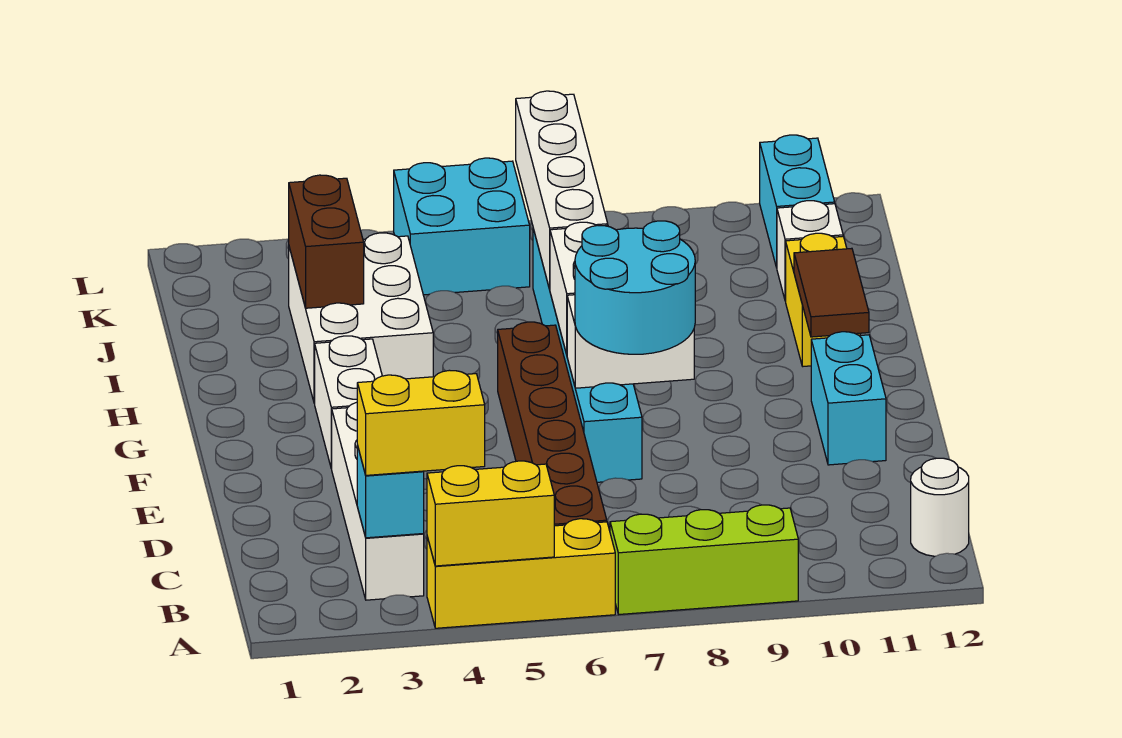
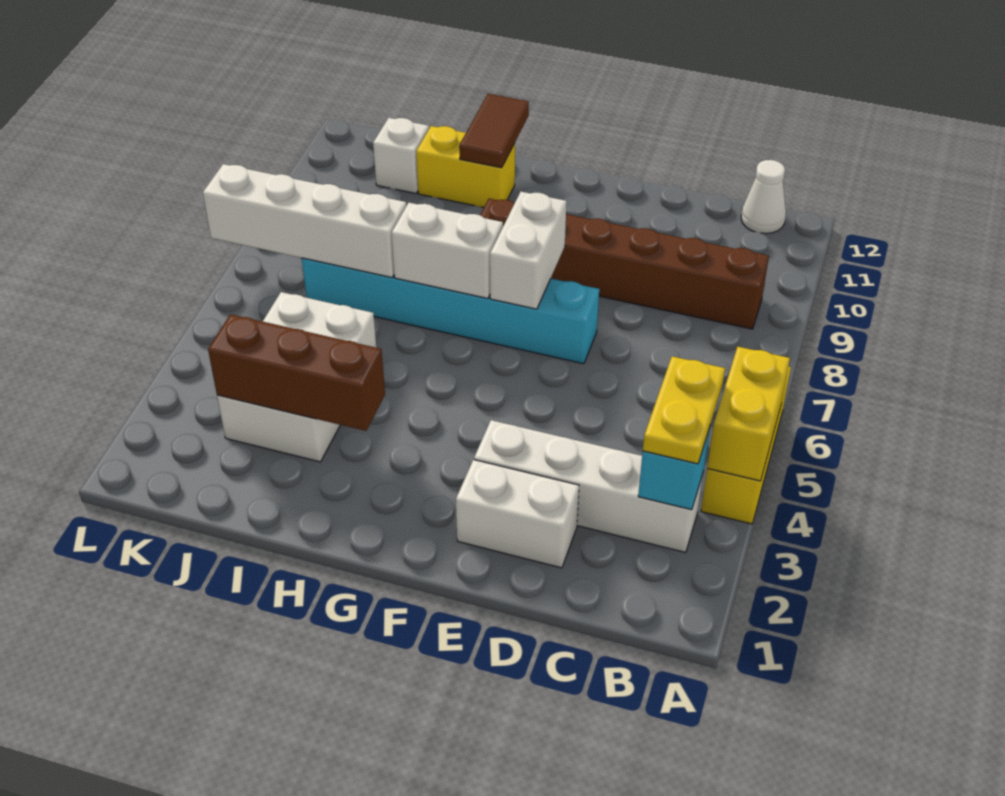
lime 1x3 brick [610,505,798,614] -> none
yellow 1x2 brick [357,370,485,475] -> yellow 1x2 plate [643,356,725,464]
brown 1x6 brick [498,322,607,526] -> brown 1x6 brick moved to [480,198,769,329]
white 1x1 round brick [911,458,969,556] -> white 1x1 cone [741,160,786,234]
cyan 2x2 round brick [575,221,695,354] -> none
cyan 1x2 brick [811,332,886,465] -> none
white 1x2 brick [315,336,382,469] -> white 1x2 brick moved to [456,460,579,568]
brown 1x2 tile [794,248,869,337] -> brown 1x2 tile turned to [459,94,529,168]
white 2x3 brick [289,233,433,403] -> white 2x3 brick turned to [217,292,376,462]
brown 1x2 brick [289,175,364,308] -> brown 1x3 brick [208,314,385,431]
cyan 2x2 brick [394,158,530,295] -> none
cyan 1x2 brick [760,135,835,268] -> none

